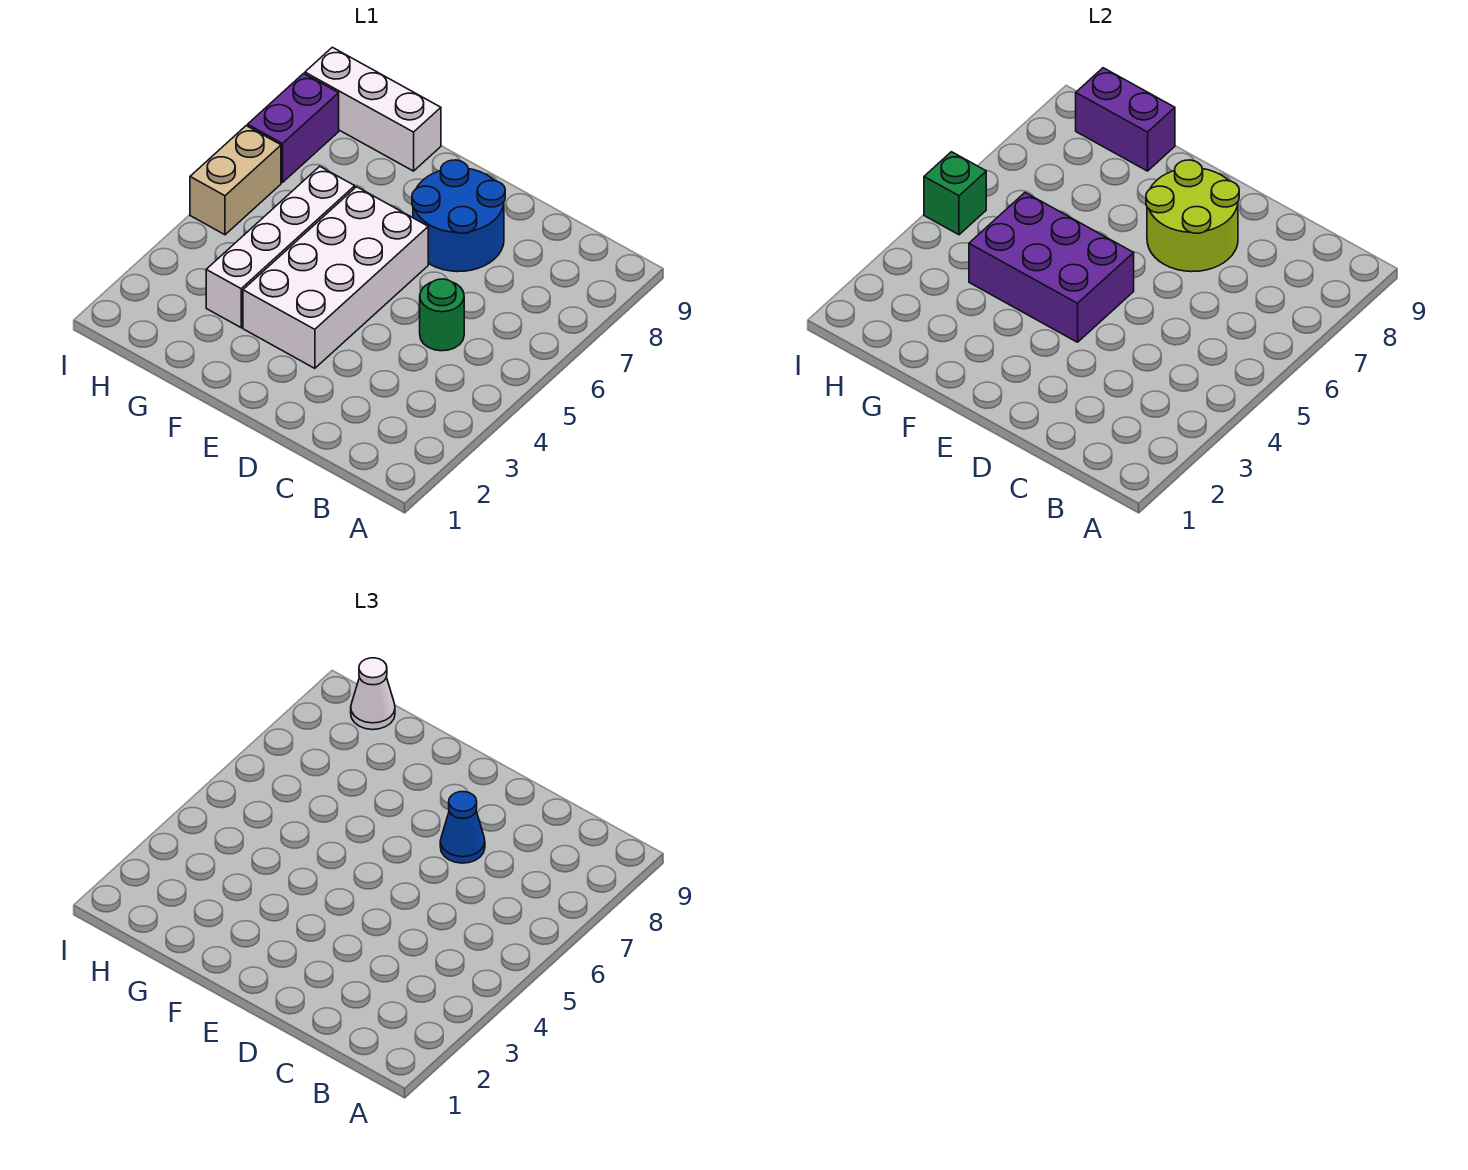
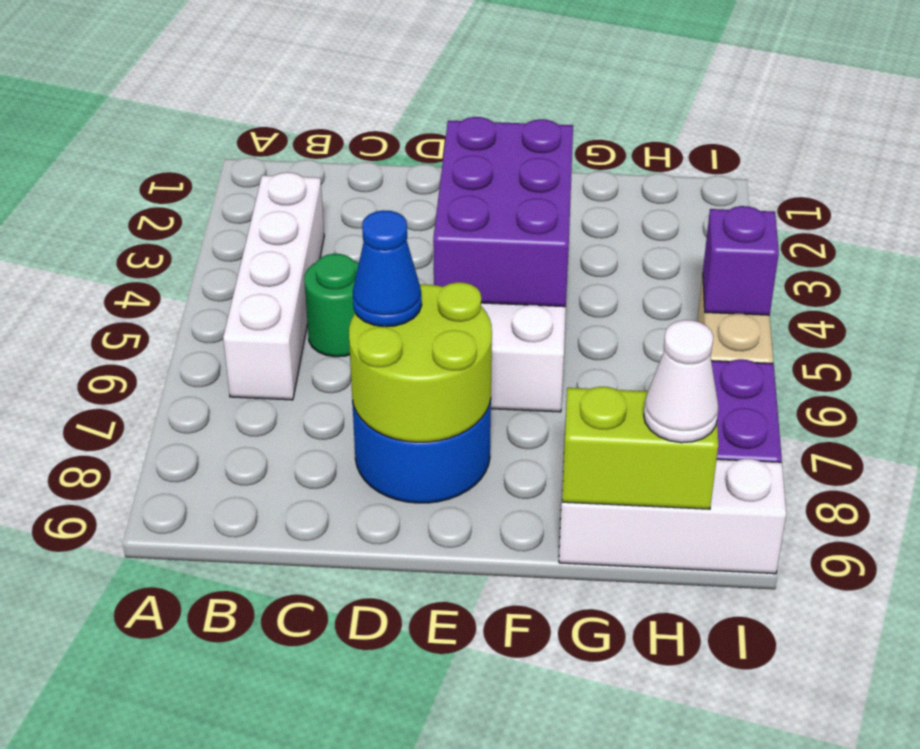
purple 2x3 brick [969,193,1134,342] -> purple 2x3 brick turned to [433,117,573,307]
white 1x4 brick [206,166,355,328] -> white 1x4 brick moved to [223,172,324,400]
purple 1x2 brick [1076,68,1175,171] -> lime 1x2 brick [562,387,718,509]
green 1x1 brick [924,152,986,235] -> purple 1x1 brick [703,206,779,315]

